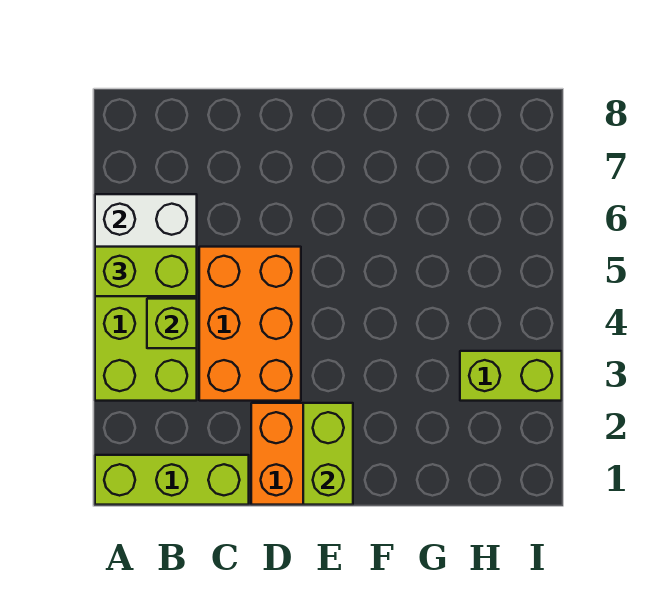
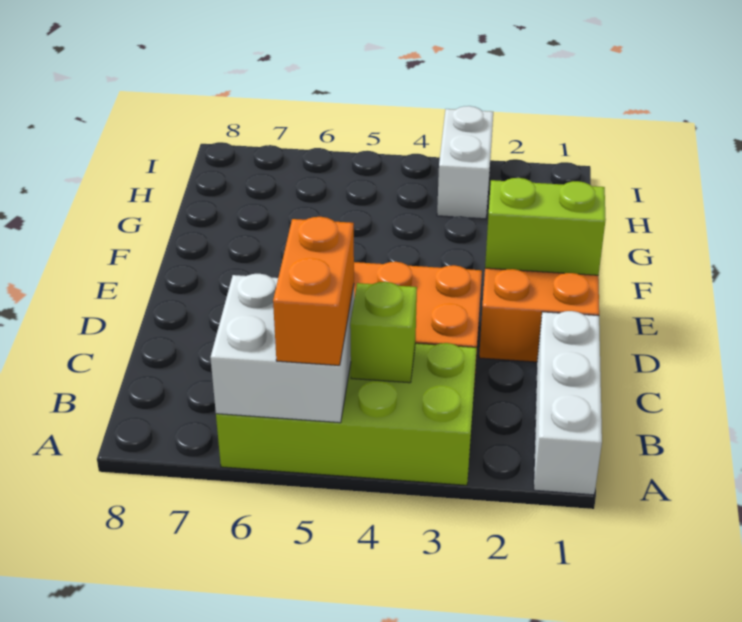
lime 1x3 brick [95,455,249,505] -> white 1x3 brick [534,311,602,495]
lime 1x2 brick [95,247,197,296] -> orange 1x2 brick [273,217,354,365]
lime 1x2 brick [460,351,562,401] -> white 1x2 brick [437,106,493,219]

